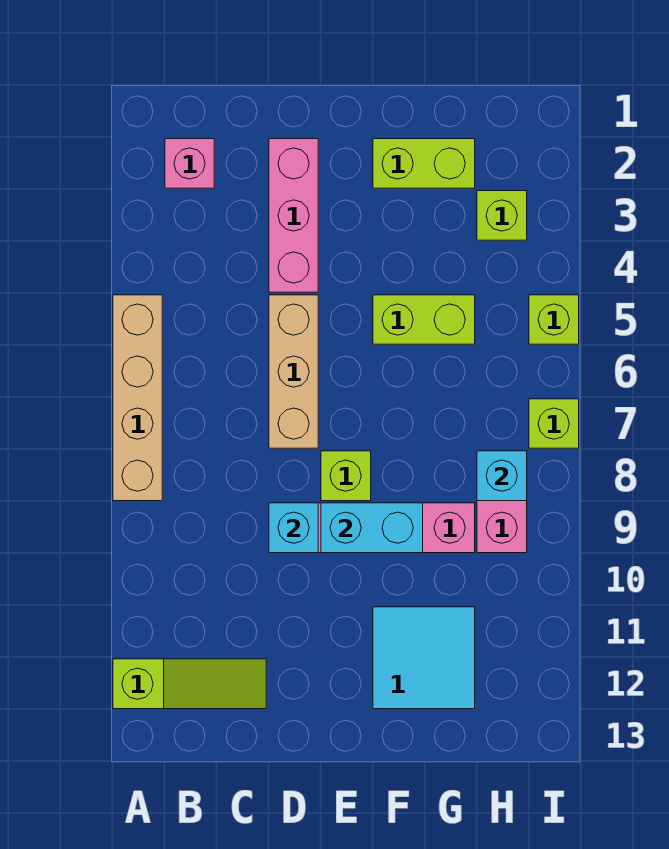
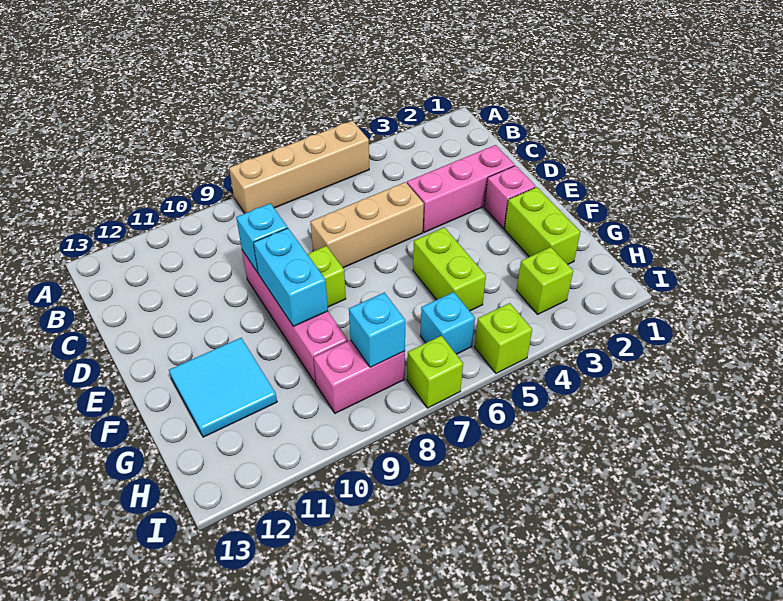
lime 1x3 slope [113,659,266,709] -> none
pink 1x1 brick [165,139,214,188] -> pink 1x1 brick moved to [484,166,536,228]
none -> cyan 1x1 brick [420,292,475,354]

